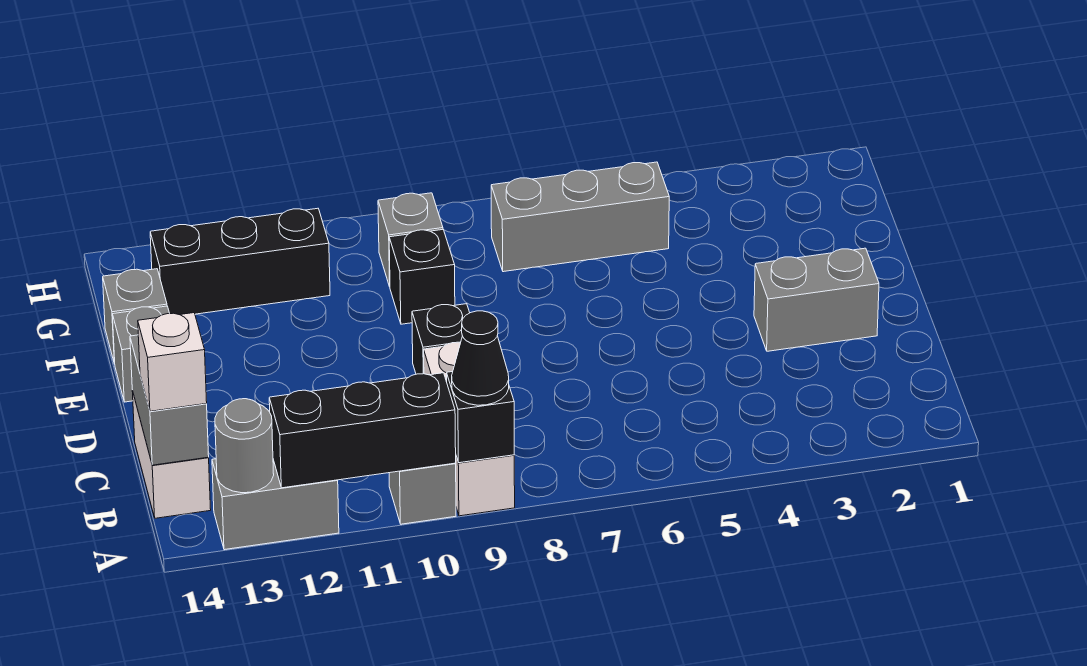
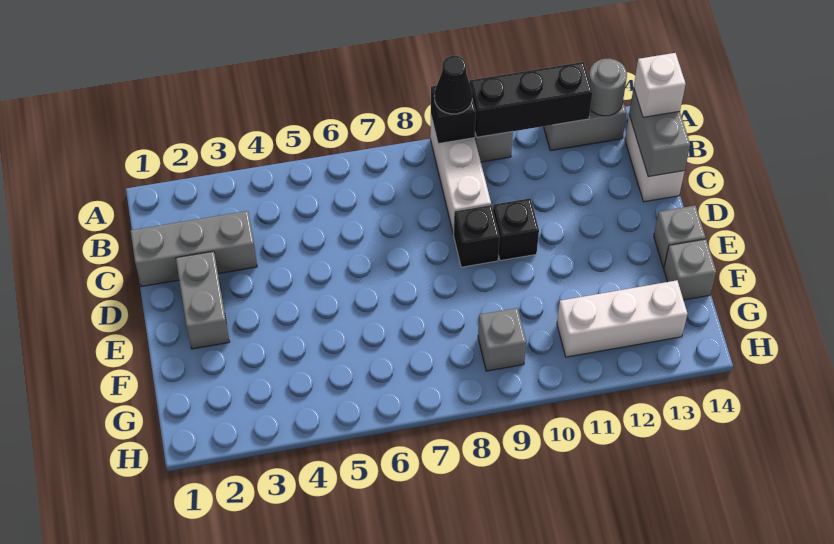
grey 1x2 brick [754,248,879,351] -> grey 1x2 brick turned to [176,251,229,349]
black 1x1 brick [389,229,455,324] -> black 1x1 brick moved to [493,198,539,261]
grey 1x3 brick [491,162,669,272] -> grey 1x3 brick moved to [131,211,257,287]
black 1x3 brick [150,208,330,315] -> white 1x3 brick [557,280,688,357]

